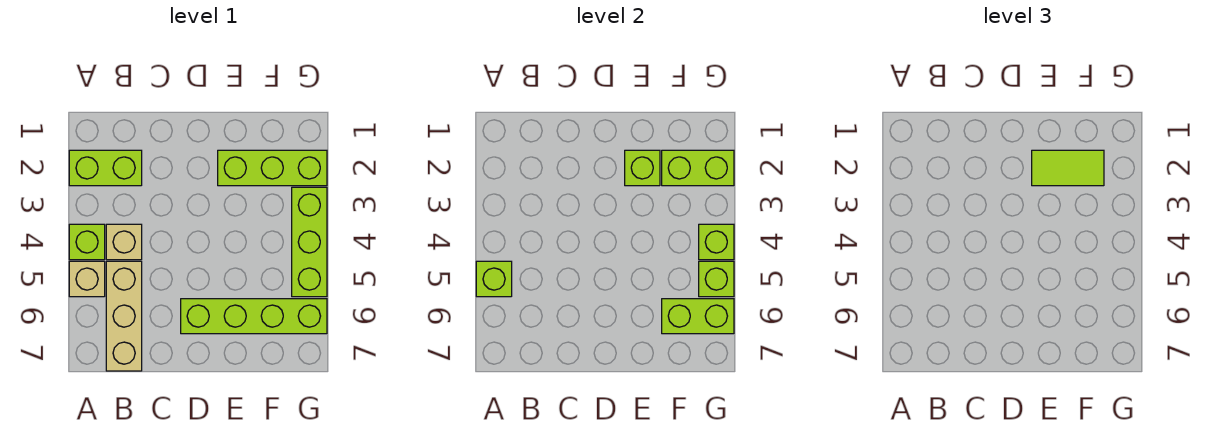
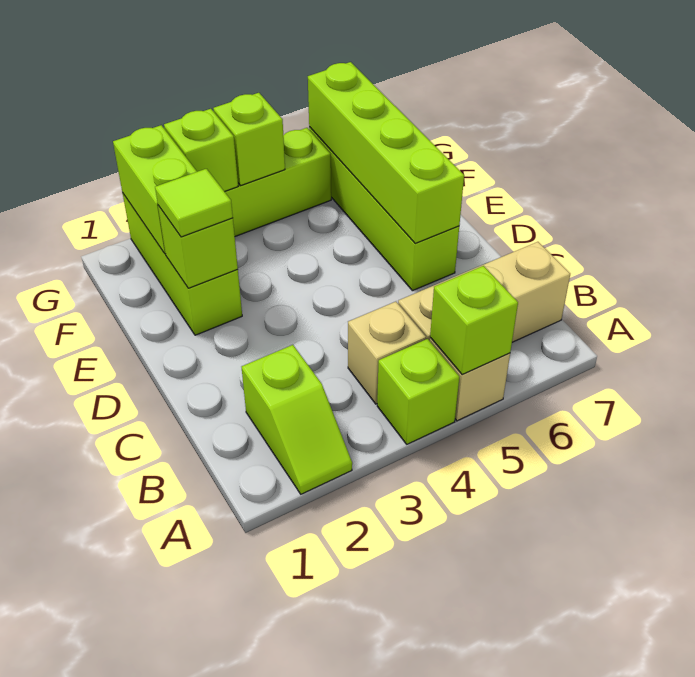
lime 1x2 brick [69,150,142,186] -> lime 1x2 slope [242,345,352,494]
lime 1x2 tile [1032,150,1104,186] -> lime 1x1 tile [155,169,233,237]
lime 1x2 brick [662,299,734,334] -> lime 1x4 brick [308,62,464,243]
lime 1x1 brick [699,261,734,297] -> lime 1x1 brick moved to [164,109,238,192]

